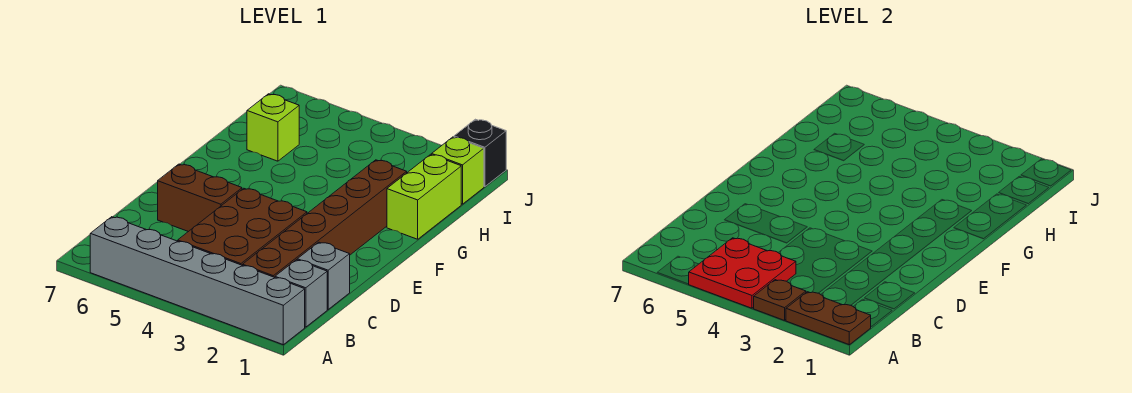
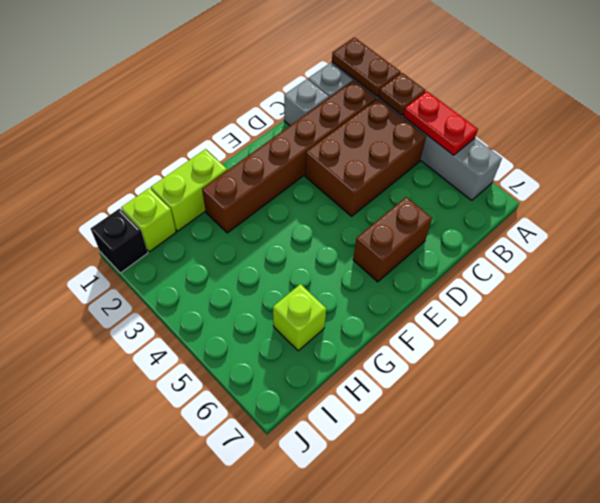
red 2x2 plate [689,238,796,308] -> red 1x2 plate [403,91,478,155]
brown 1x2 brick [158,164,242,232] -> brown 1x2 brick turned to [353,197,432,282]

